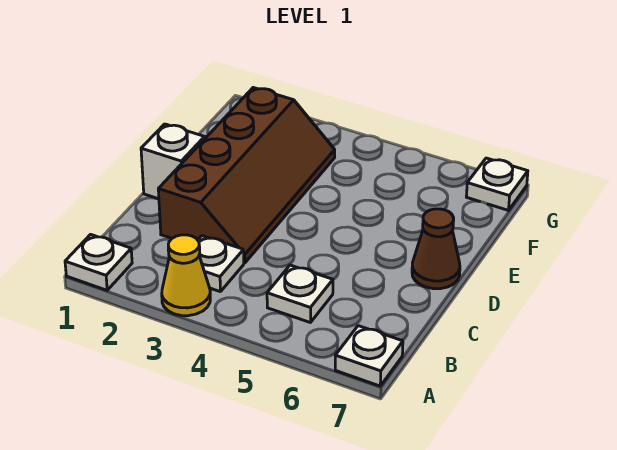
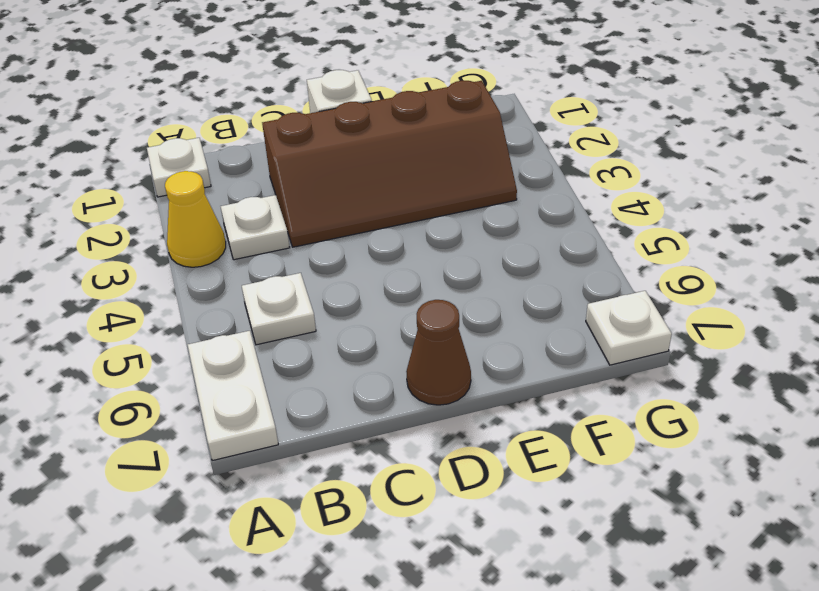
white 1x1 plate [335,326,403,386] -> white 1x2 plate [188,331,278,461]

